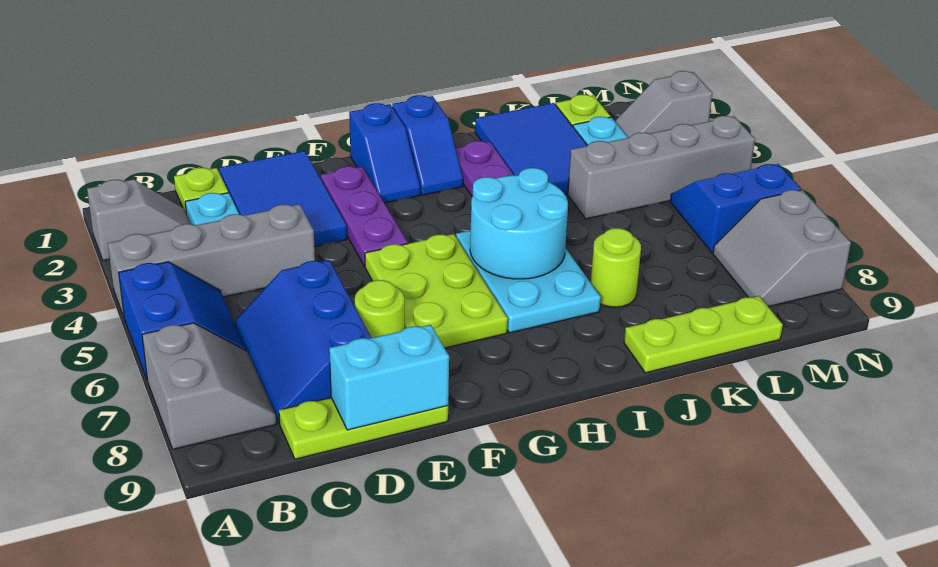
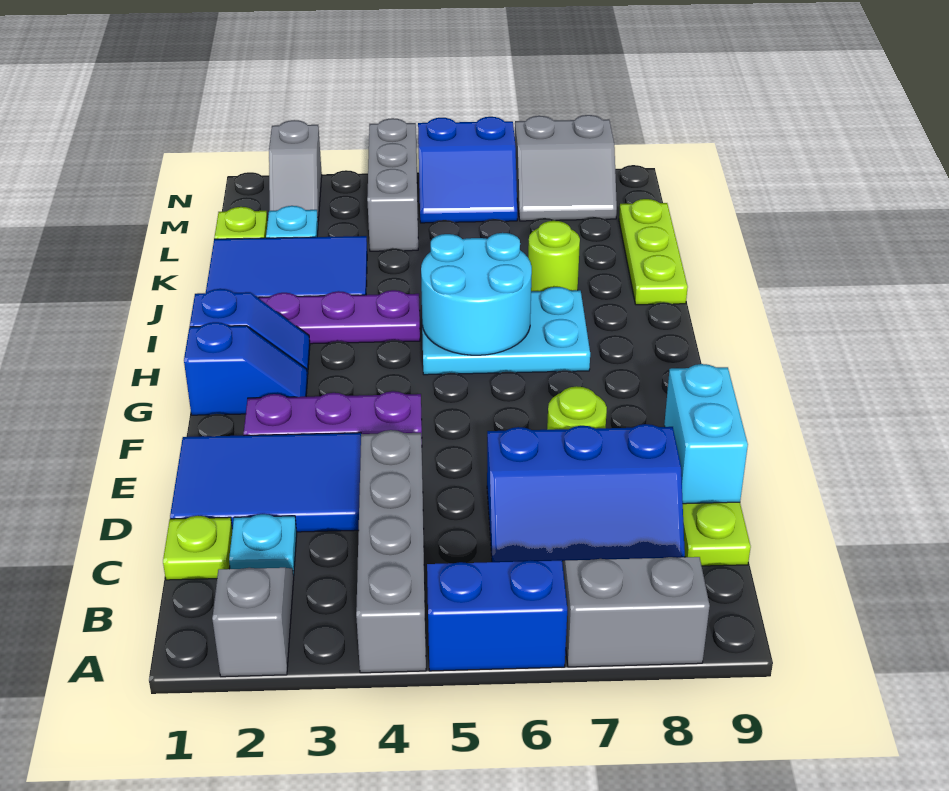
lime 2x3 plate [365,234,508,348] -> none
grey 1x4 brick [568,116,755,219] -> grey 1x3 brick [367,118,418,251]
blue 2x2 slope [670,164,801,253] -> blue 2x2 slope turned to [418,117,517,223]

